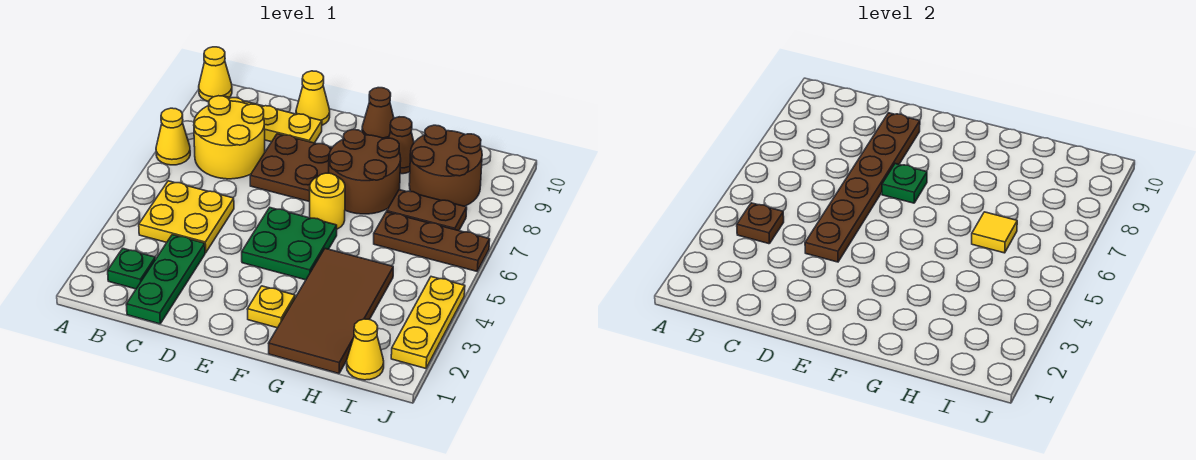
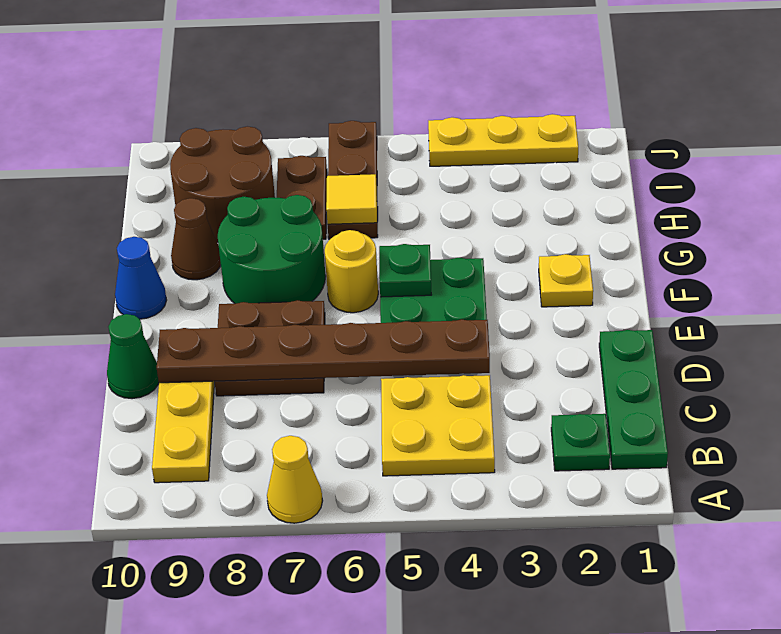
yellow 1x1 cone [199,47,232,102] -> none
brown 1x1 plate [737,203,784,244] -> none
yellow 2x2 round brick [194,96,265,179] -> none
green 1x3 plate [126,235,205,324] -> green 1x3 plate turned to [599,330,668,469]
yellow 1x1 cone [296,71,330,125] -> green 1x1 cone [107,314,159,399]
green 1x1 plate [882,164,927,203] -> green 1x1 plate moved to [379,244,431,297]
brown 2x2 round brick [329,130,401,214] -> green 2x2 round brick [218,195,326,304]
brown 1x1 cone [362,88,394,139] -> blue 1x1 cone [115,237,167,319]
brown 2x4 tile [268,249,393,373] -> none
yellow 1x1 cone [347,319,384,380] -> none

